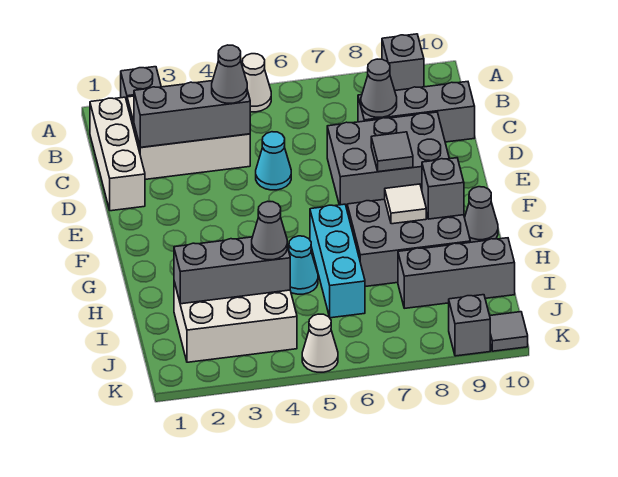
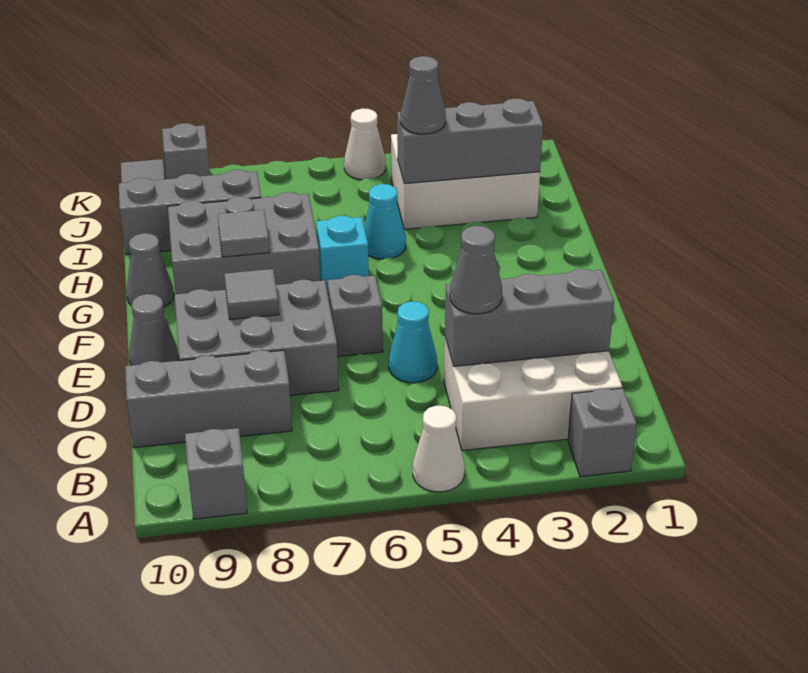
white 1x3 brick [90,97,145,211] -> none
grey 1x1 cone [361,59,397,117] -> grey 1x1 cone moved to [129,294,179,365]
cyan 1x3 brick [310,204,365,318] -> cyan 1x1 brick [316,216,369,293]
white 1x1 tile [385,184,426,224] -> grey 1x1 tile [218,210,269,257]
grey 1x1 brick [422,158,464,219] -> grey 1x1 brick moved to [327,275,383,357]

